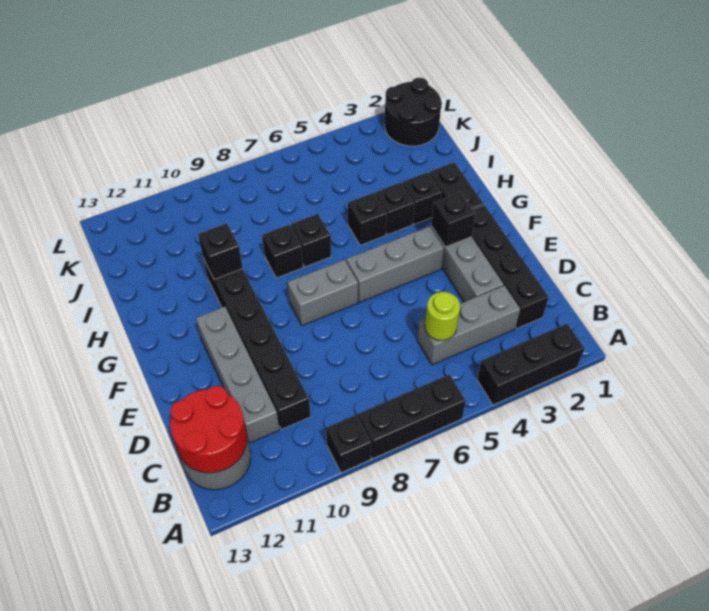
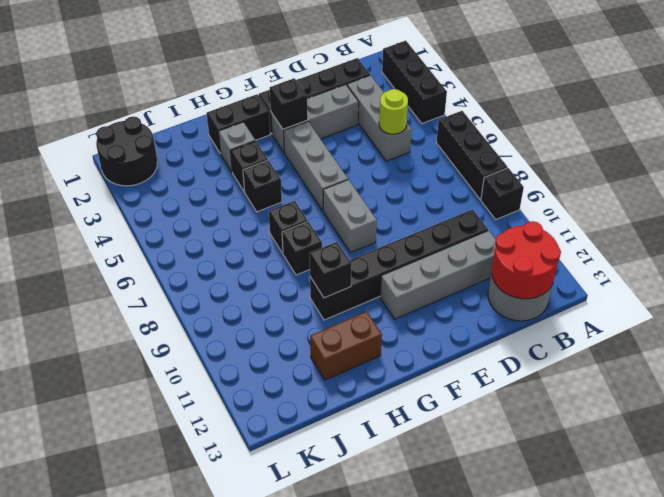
black 1x1 brick [402,172,442,224] -> grey 1x1 brick [218,122,255,172]
none -> brown 1x2 brick [310,312,382,380]

